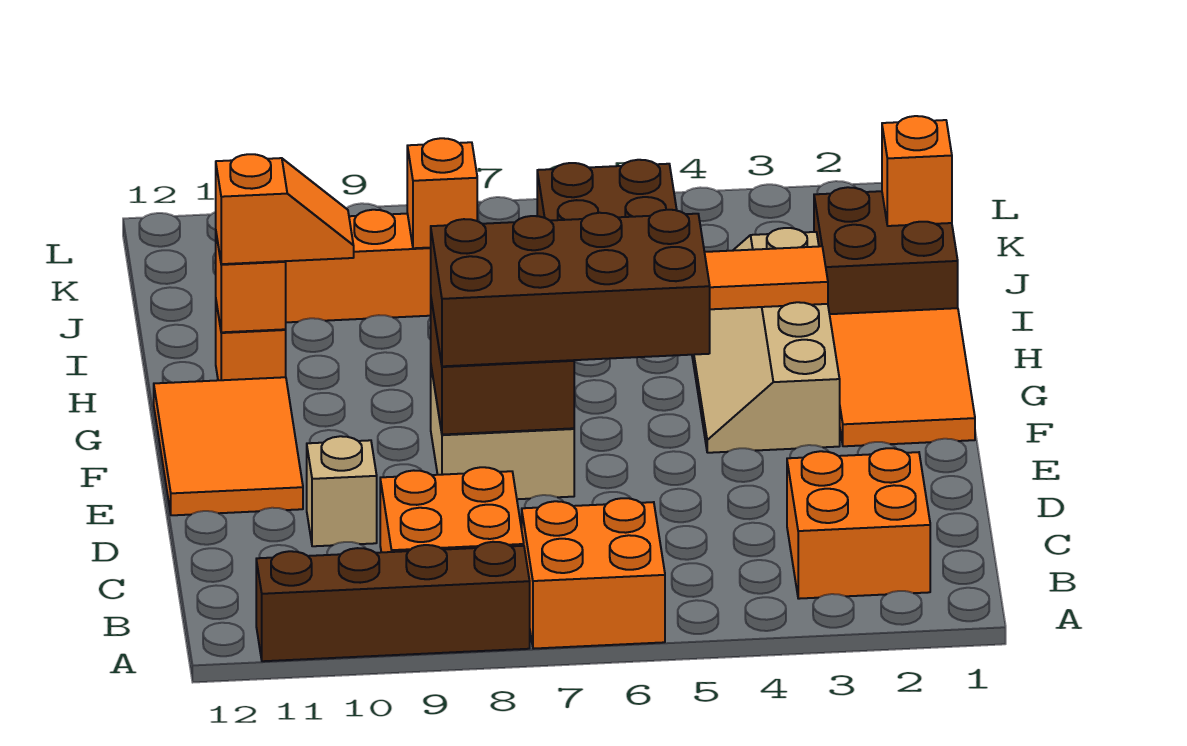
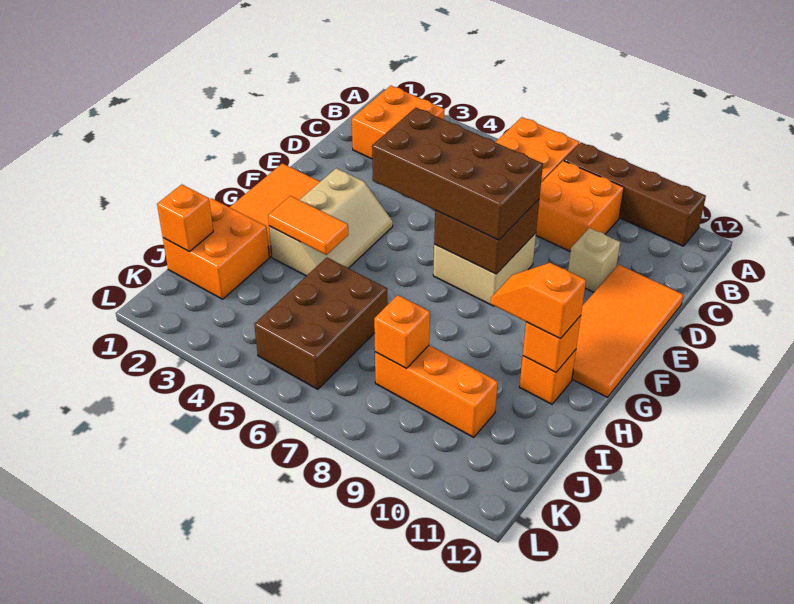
orange 2x3 tile [154,377,303,515] -> orange 2x4 tile [572,265,683,397]
tan 2x4 slope [692,228,840,453] -> tan 2x3 slope [269,168,393,276]
brown 2x2 brick [814,187,958,314] -> orange 2x2 brick [163,198,269,299]

